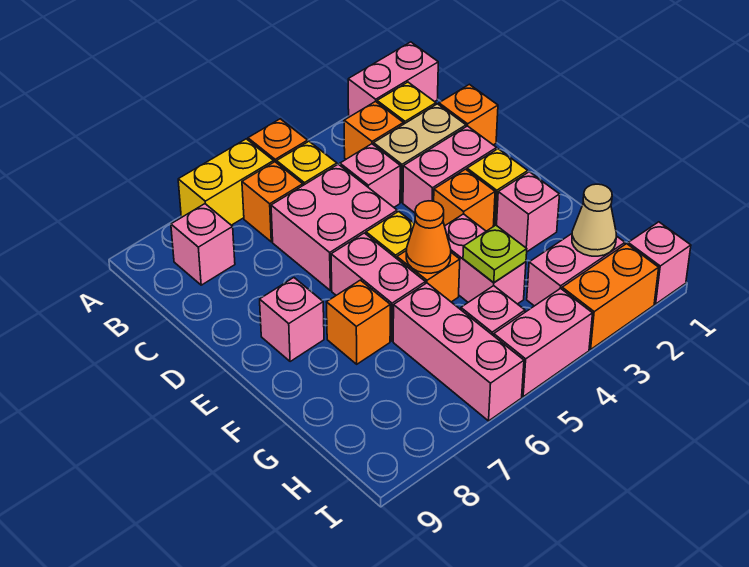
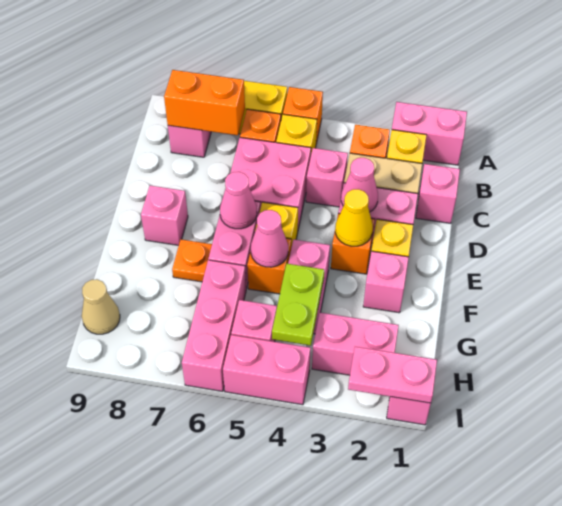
orange 1x1 brick [439,84,498,145] -> pink 1x1 brick [416,164,460,223]
none -> pink 1x1 cone [341,158,378,212]
none -> yellow 1x1 cone [335,189,373,246]
none -> pink 1x1 cone [220,172,257,229]
orange 1x1 cone [406,201,451,273] -> pink 1x1 cone [251,210,288,267]
orange 1x1 brick [327,280,390,364] -> orange 1x1 plate [172,239,212,282]
lime 1x1 plate [463,225,527,283] -> lime 1x2 plate [272,264,324,346]
tan 1x1 cone [572,184,616,256] -> tan 1x1 cone moved to [82,279,120,334]
none -> pink 1x2 plate [348,347,437,403]
orange 1x2 brick [562,244,659,349] -> orange 1x2 brick moved to [164,70,245,135]

